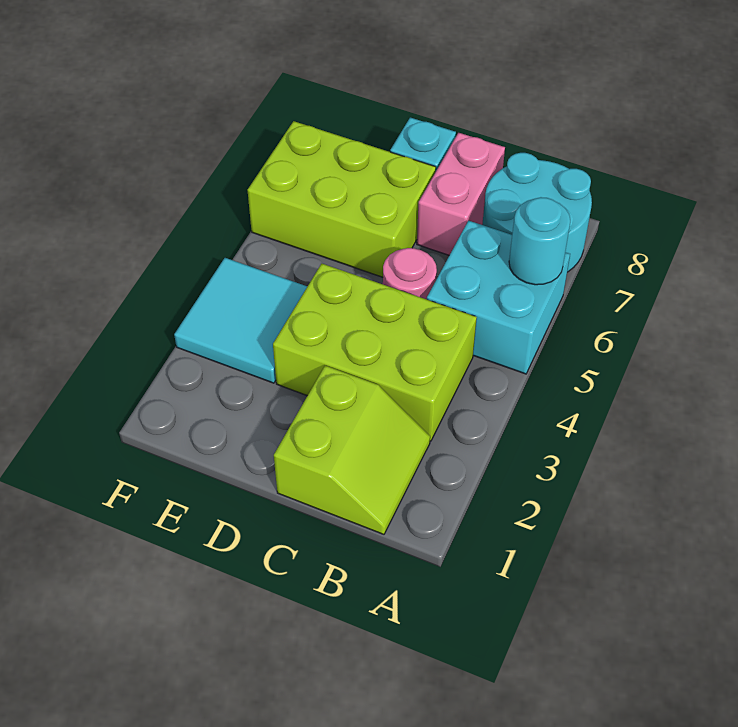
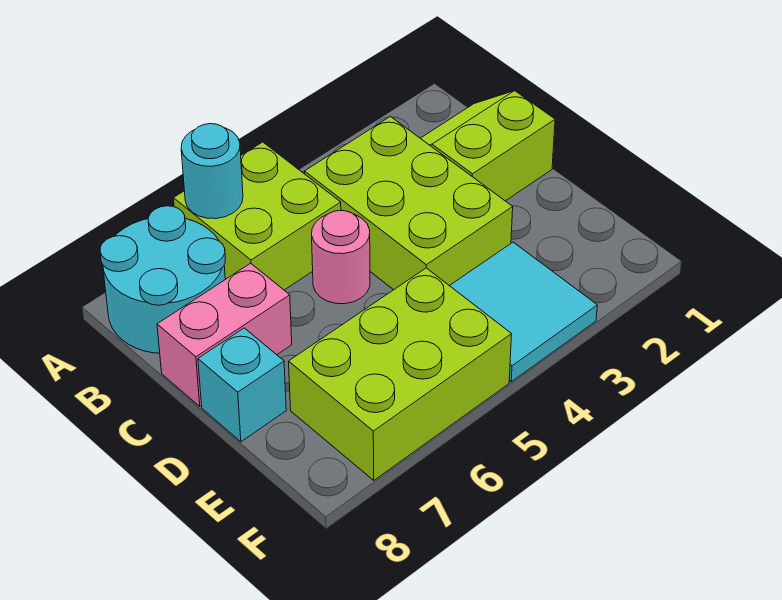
cyan 2x2 brick [427,221,570,374] -> lime 2x2 brick [174,142,341,290]
lime 2x3 brick [248,121,436,277] -> lime 2x3 brick turned to [289,268,512,480]

